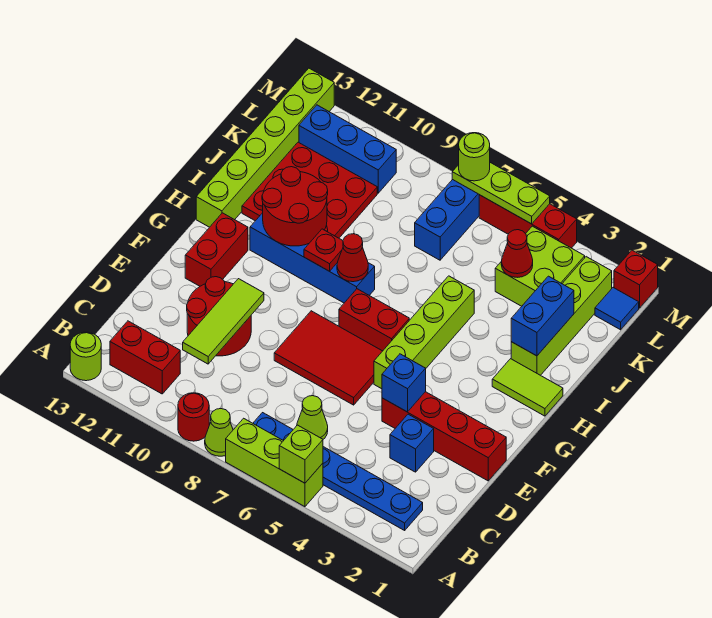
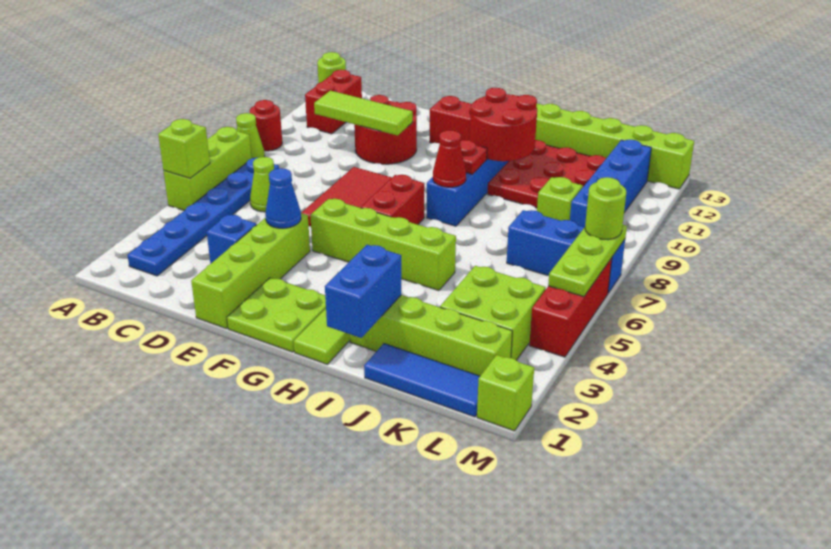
red 1x4 brick [382,392,506,481] -> lime 1x4 brick [191,213,310,329]
blue 1x1 brick [382,354,426,412] -> blue 1x1 cone [265,168,301,228]
none -> lime 2x2 plate [227,277,326,352]
blue 1x2 brick [511,276,574,356] -> blue 1x2 brick turned to [325,245,402,338]
red 1x1 cone [501,230,533,277] -> none
none -> lime 1x1 brick [537,177,583,221]
blue 1x1 tile [595,288,639,330] -> blue 1x3 tile [364,344,480,417]
blue 1x3 brick [299,105,396,193] -> blue 1x4 brick [570,140,651,227]
red 1x1 brick [614,250,658,308] -> lime 1x1 brick [477,355,534,431]

